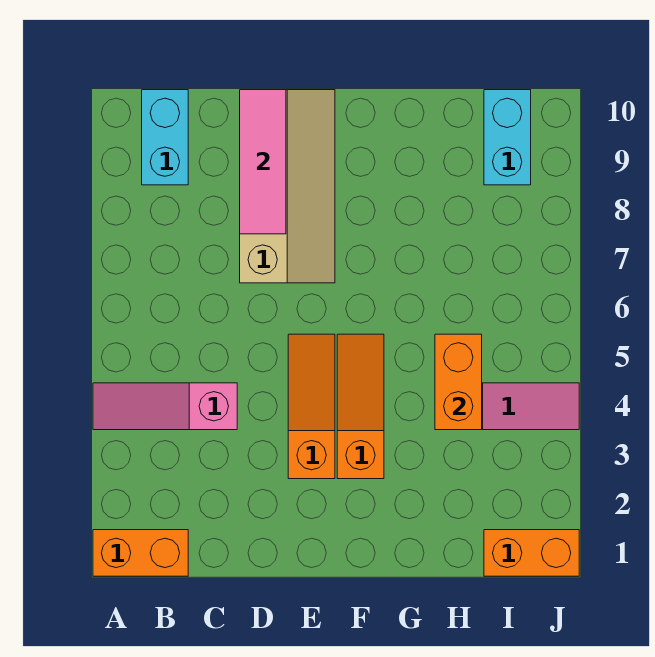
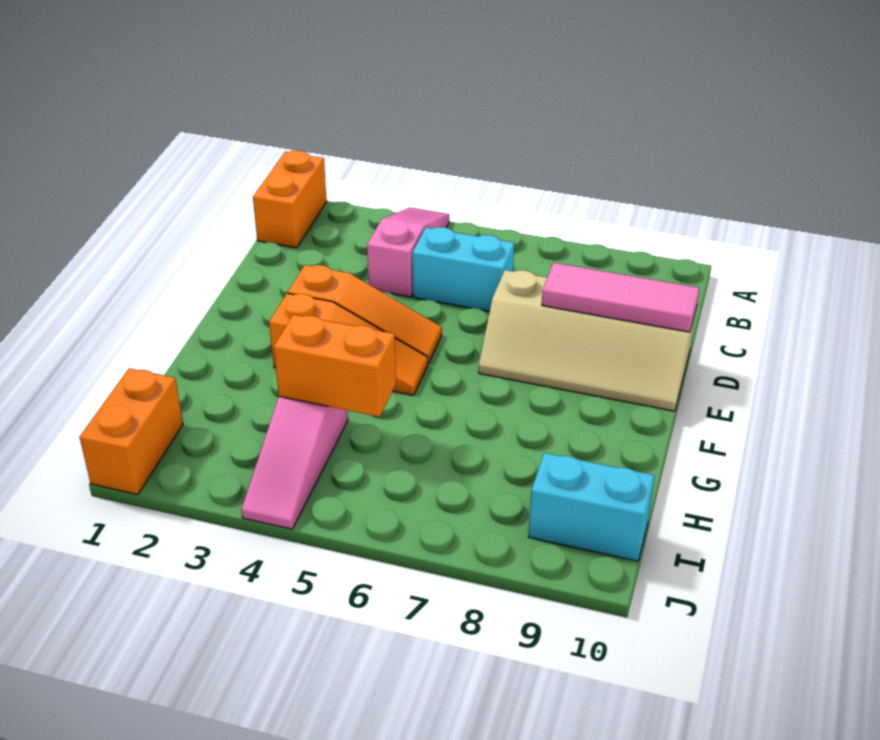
cyan 1x2 brick [142,90,188,185] -> cyan 1x2 brick moved to [412,227,514,312]

